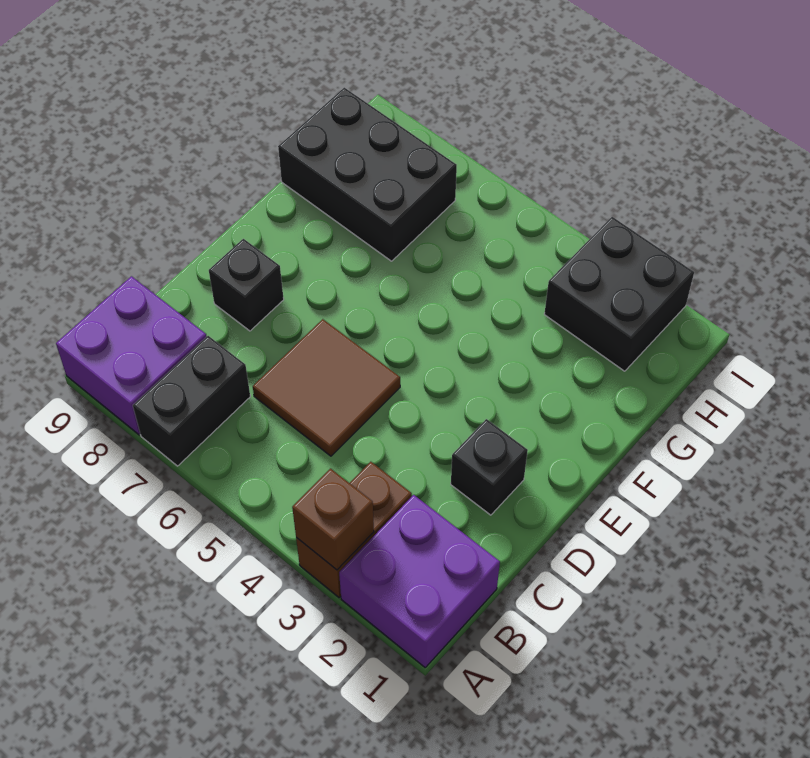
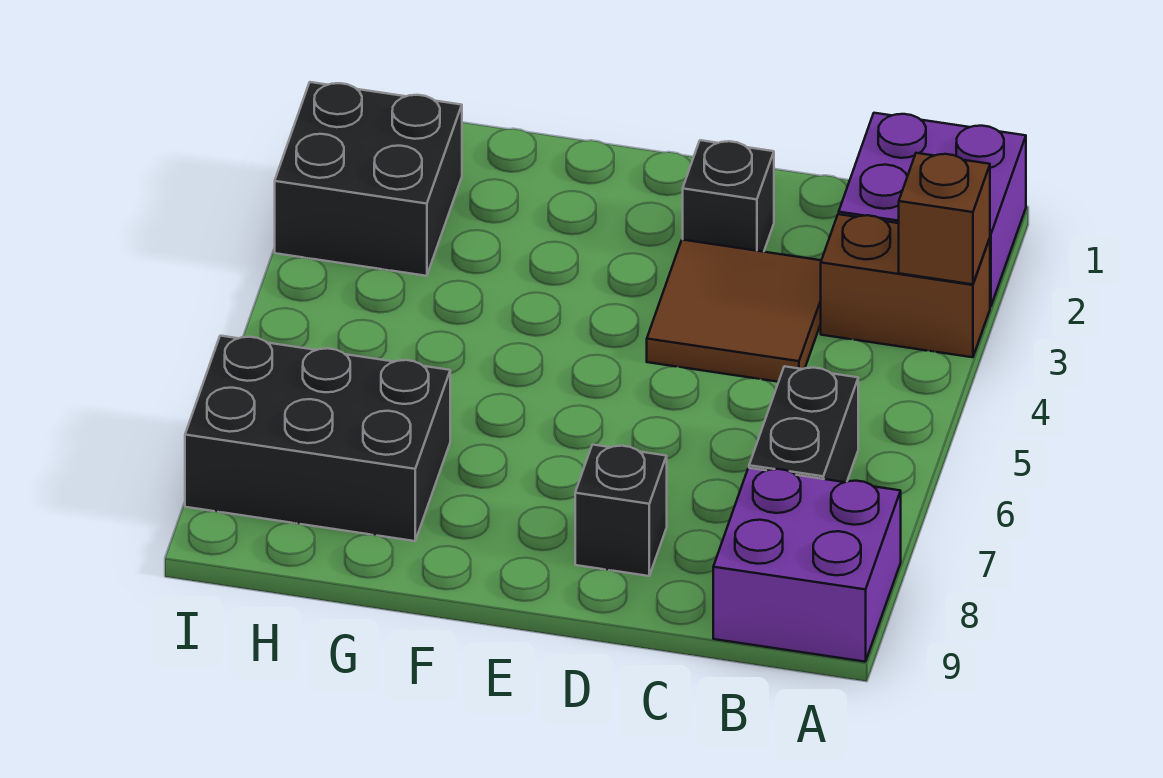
black 1x2 brick [133,336,250,466] -> black 1x2 brick turned to [749,366,858,482]
brown 2x2 tile [253,319,400,456] -> brown 2x2 tile moved to [647,240,821,382]
black 2x3 brick [278,88,457,261] -> black 2x3 brick turned to [185,336,450,541]

